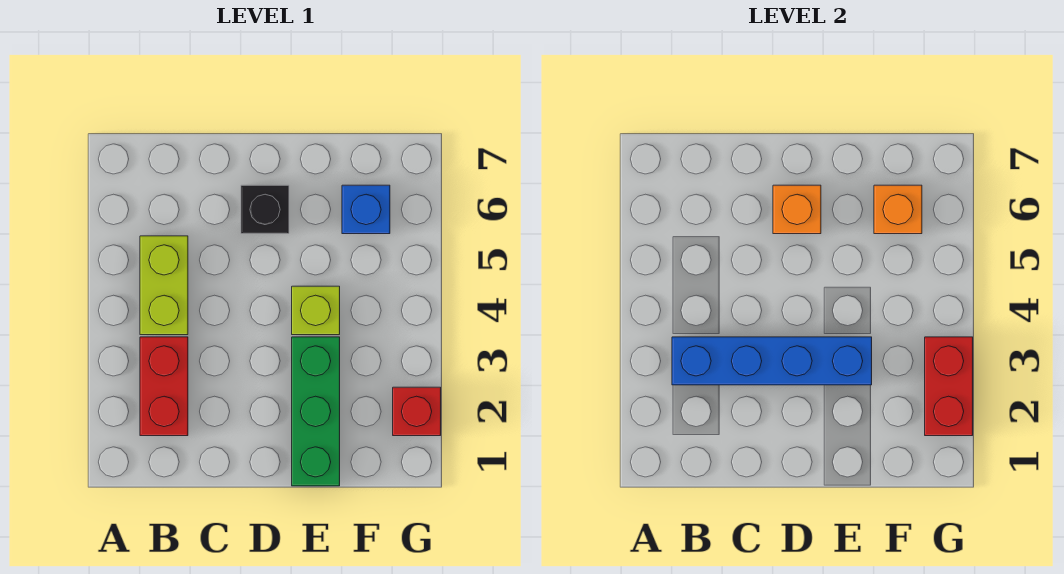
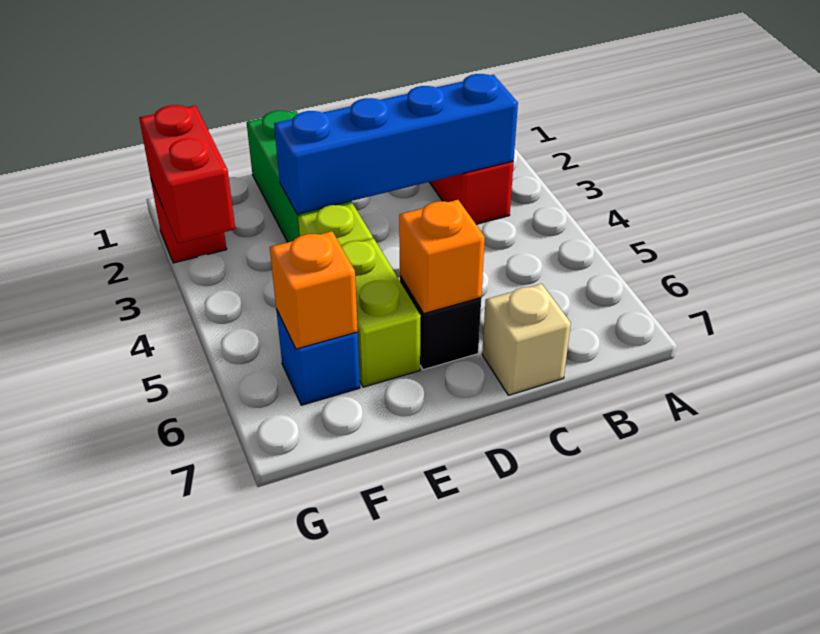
lime 1x2 brick [140,236,188,335] -> lime 1x2 brick moved to [341,238,421,387]
none -> tan 1x1 brick [482,284,571,395]

